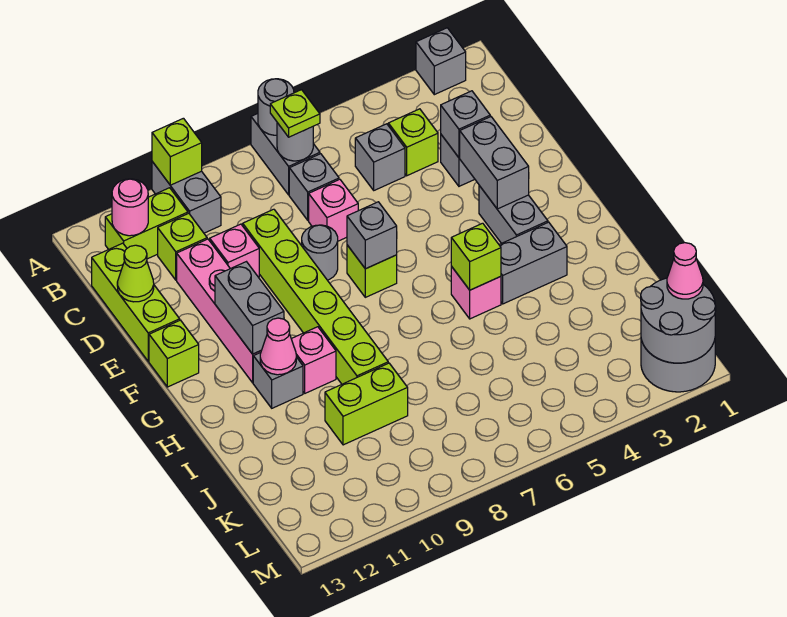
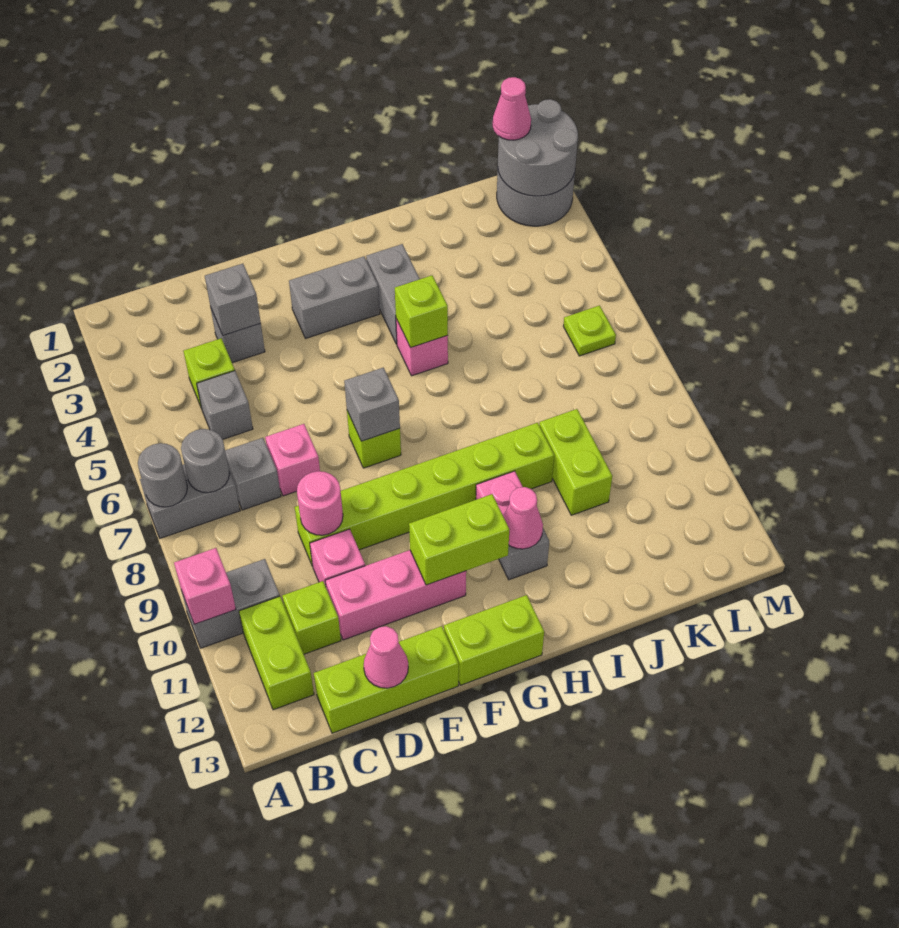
grey 1x1 brick [416,28,466,95] -> none
lime 1x1 brick [152,118,202,185] -> pink 1x1 brick [174,548,236,624]
lime 1x1 plate [270,90,320,137] -> lime 1x1 plate moved to [563,306,616,356]
pink 1x1 round brick [112,179,148,236] -> pink 1x1 round brick moved to [297,471,343,535]
pink 1x4 brick [177,239,261,383] -> pink 1x3 brick [325,550,466,640]
lime 1x1 cone [117,245,154,302] -> pink 1x1 cone [364,626,408,688]
grey 1x2 brick [460,117,529,209] -> none
grey 1x1 round brick [302,225,338,280] -> none
grey 1x2 brick [215,262,284,354] -> lime 1x2 brick [409,494,509,585]
lime 1x1 brick [149,320,199,387] -> lime 1x2 brick [444,595,544,685]

